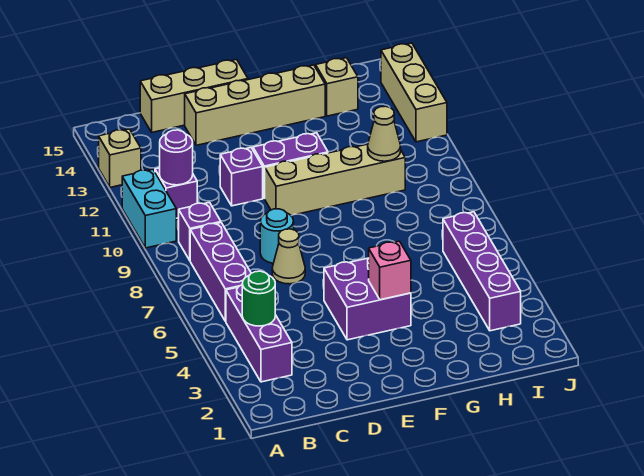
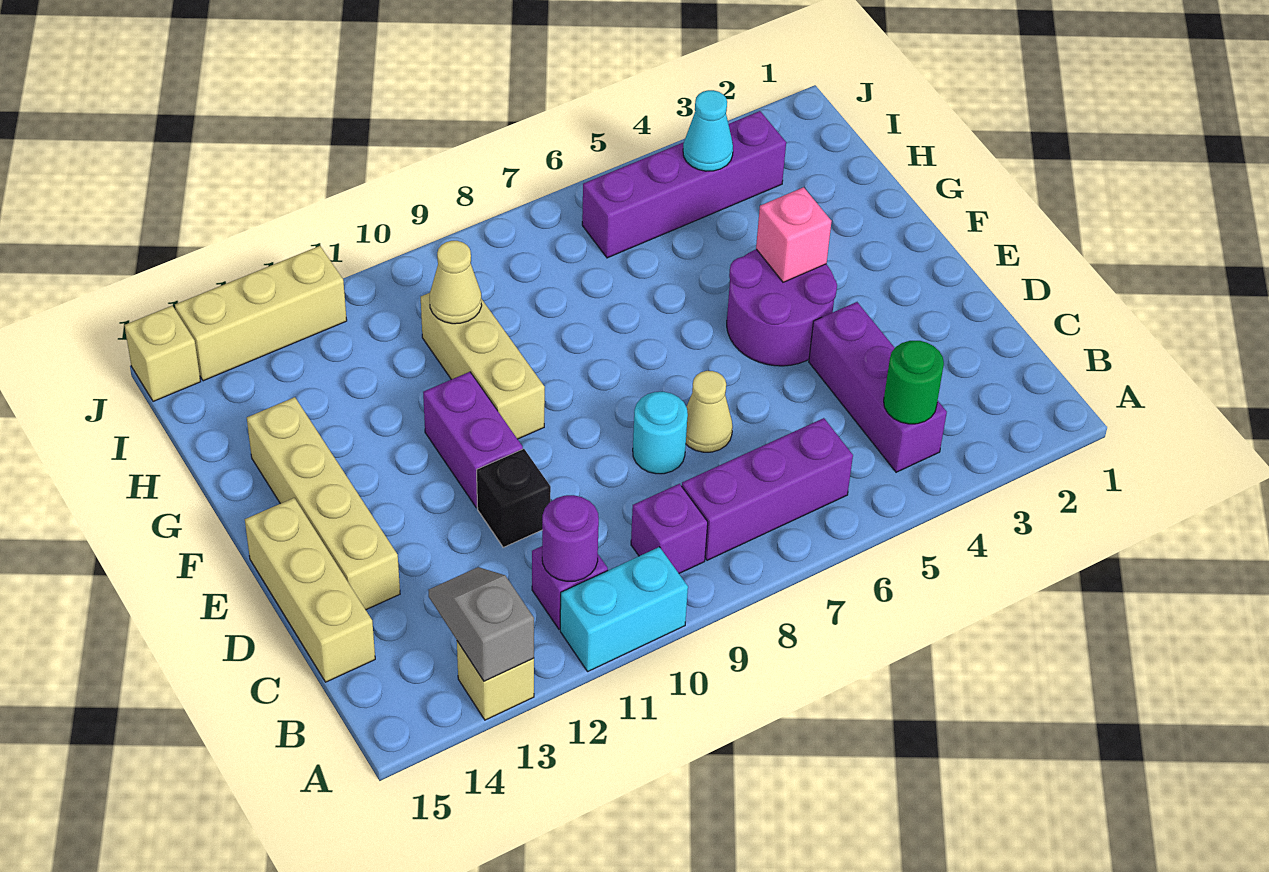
none -> grey 1x2 slope [428,567,534,681]
purple 1x3 brick [226,285,292,382] -> purple 1x3 brick turned to [809,302,947,472]
purple 1x1 brick [220,148,263,206] -> black 1x1 brick [477,449,551,547]
purple 2x2 brick [324,258,411,340] -> purple 2x2 round brick [727,249,837,366]
tan 1x4 brick [264,144,405,216] -> tan 1x3 brick [421,293,545,439]
tan 1x1 brick [316,58,358,116] -> tan 1x1 brick moved to [125,306,201,401]
none -> cyan 1x1 cone [683,90,733,171]

